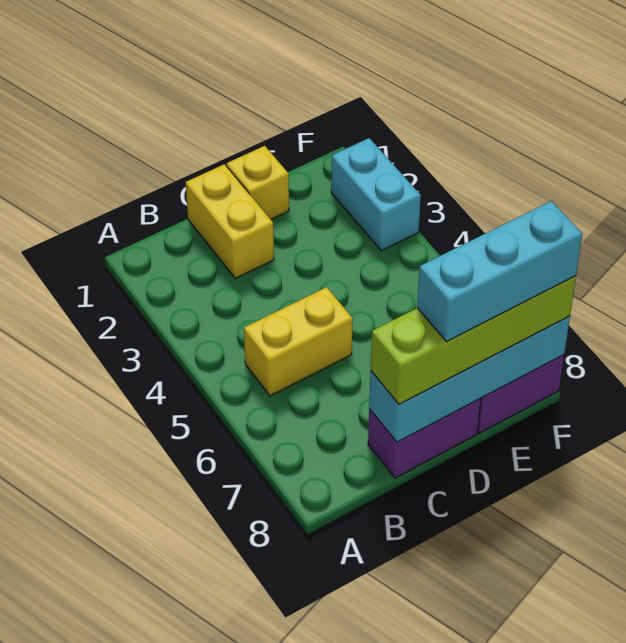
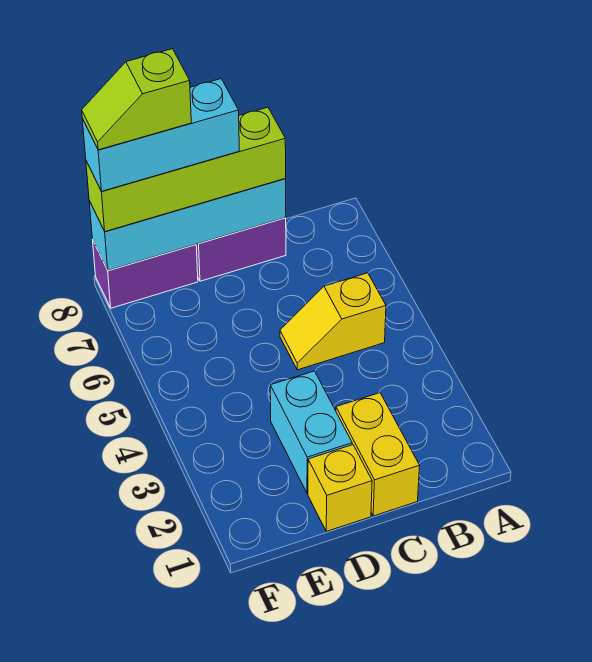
yellow 1x2 brick [244,287,353,396] -> yellow 1x2 slope [280,273,386,370]
none -> lime 1x2 slope [82,49,191,150]
cyan 1x2 brick [331,138,421,251] -> cyan 1x2 brick moved to [270,371,352,493]

